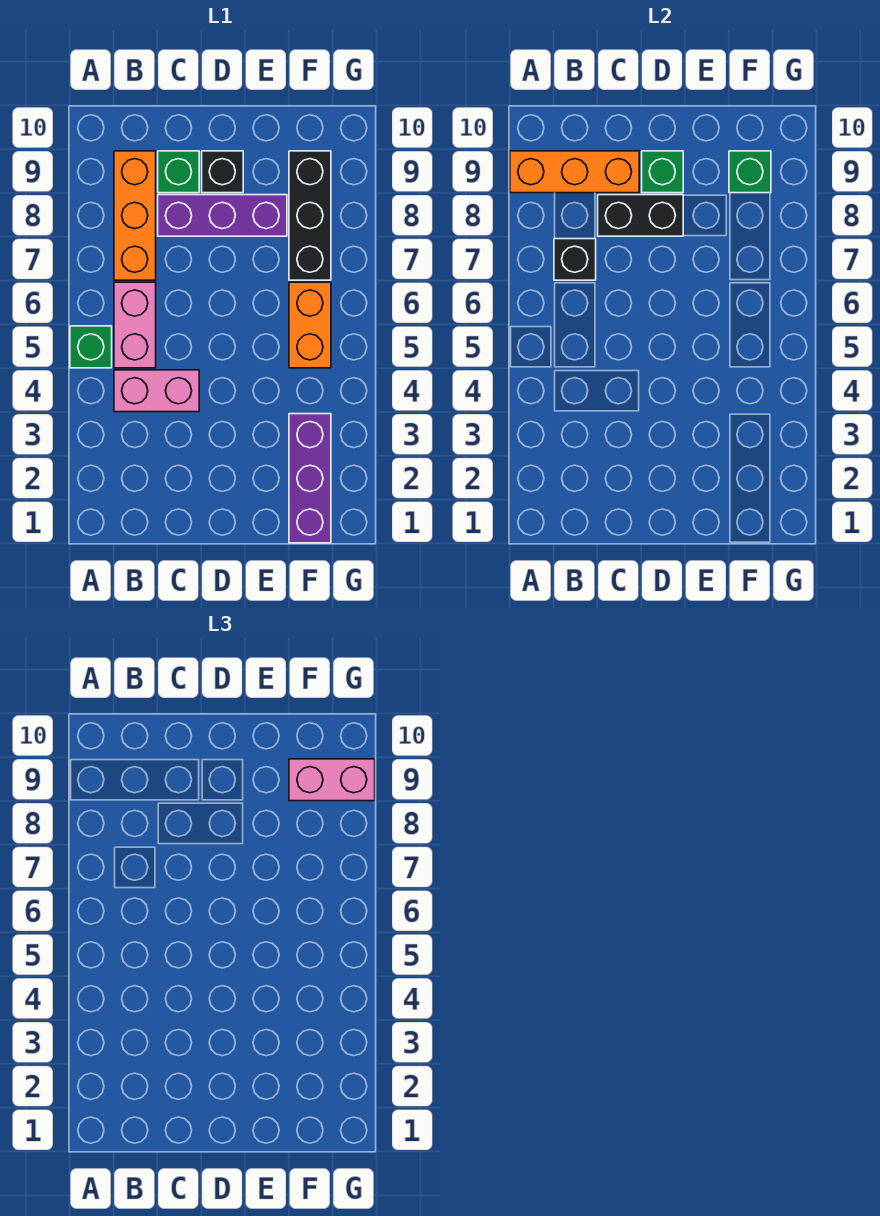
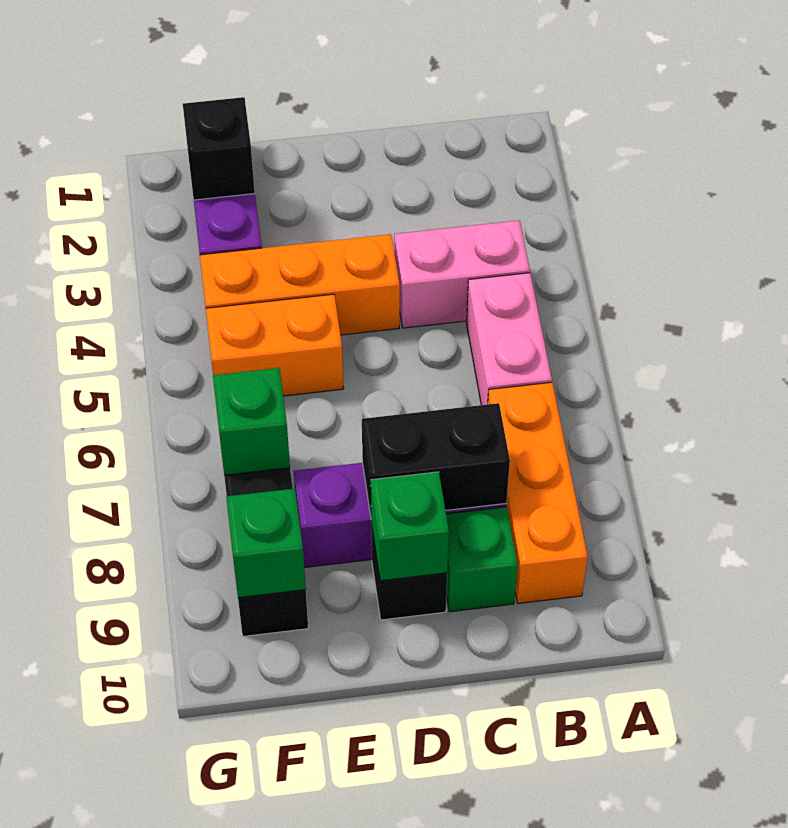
green 1x1 brick [70,326,112,368] -> green 1x1 brick moved to [213,368,290,475]
orange 1x3 brick [510,151,639,193] -> orange 1x3 brick moved to [200,234,400,335]
black 1x1 brick [554,239,596,280] -> black 1x1 brick moved to [183,97,255,200]
orange 1x2 brick [289,282,331,368] -> orange 1x2 brick turned to [206,294,344,396]
pink 1x2 brick [289,759,375,801] -> none

